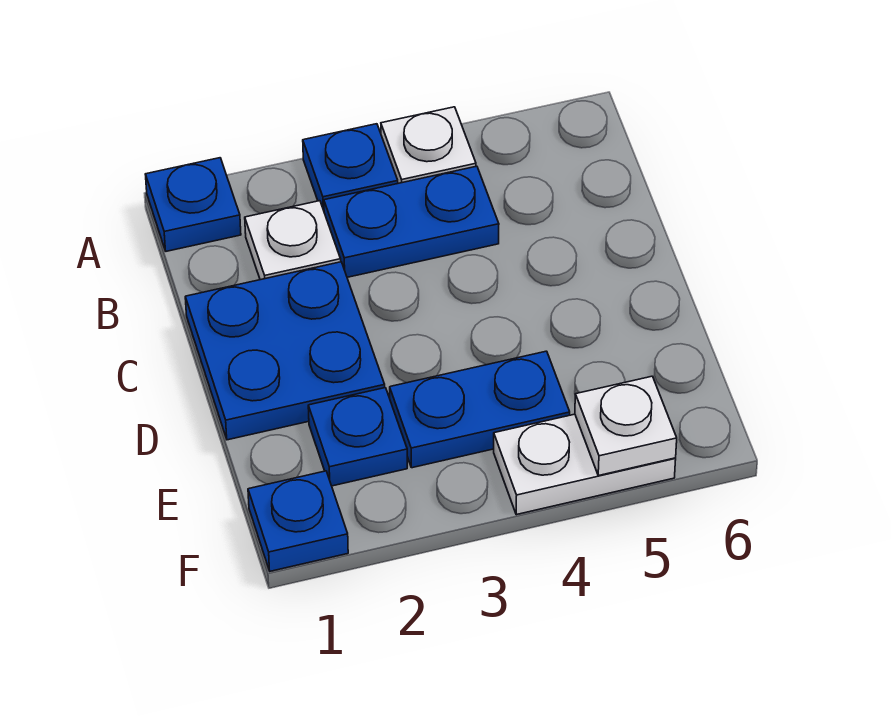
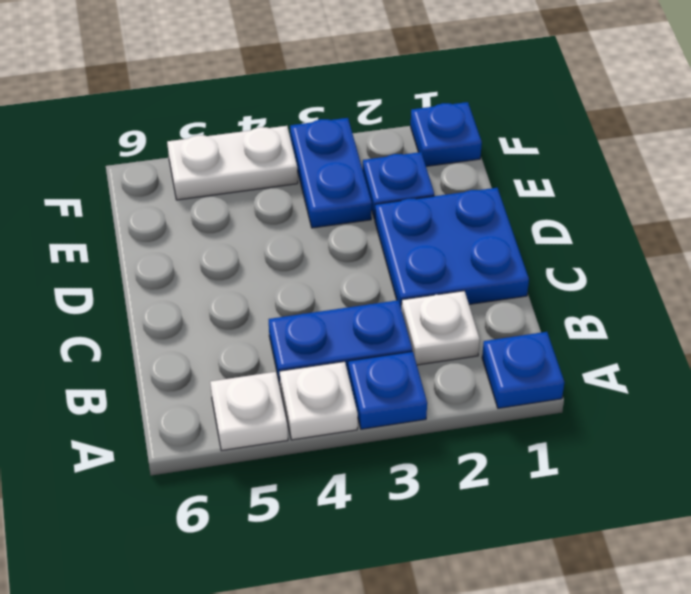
blue 1x2 plate [390,351,570,468] -> blue 1x2 plate turned to [290,118,372,228]
white 1x1 plate [575,376,677,476] -> white 1x1 plate moved to [210,372,288,451]

